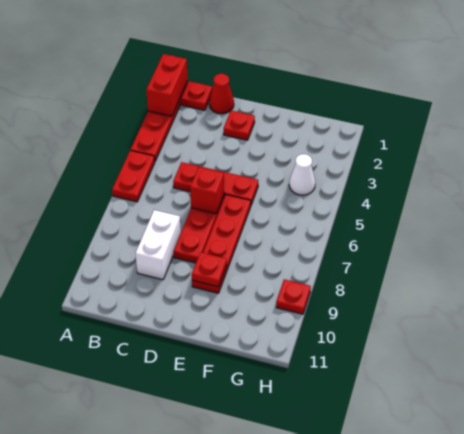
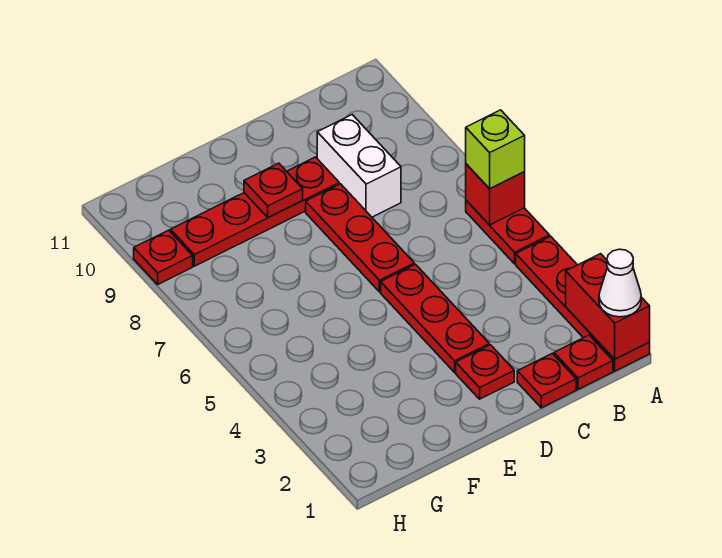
none -> lime 1x1 brick [466,110,525,189]
red 1x1 cone [209,74,234,114] -> red 1x1 plate [517,353,576,408]
red 1x3 plate [173,162,258,205] -> red 1x3 plate turned to [381,264,489,372]
red 1x1 brick [190,167,224,214] -> red 1x1 brick moved to [466,164,525,225]
red 1x4 plate [192,195,251,293] -> red 1x4 plate turned to [171,157,339,266]
white 1x1 cone [289,154,315,195] -> white 1x1 cone moved to [599,249,641,317]

